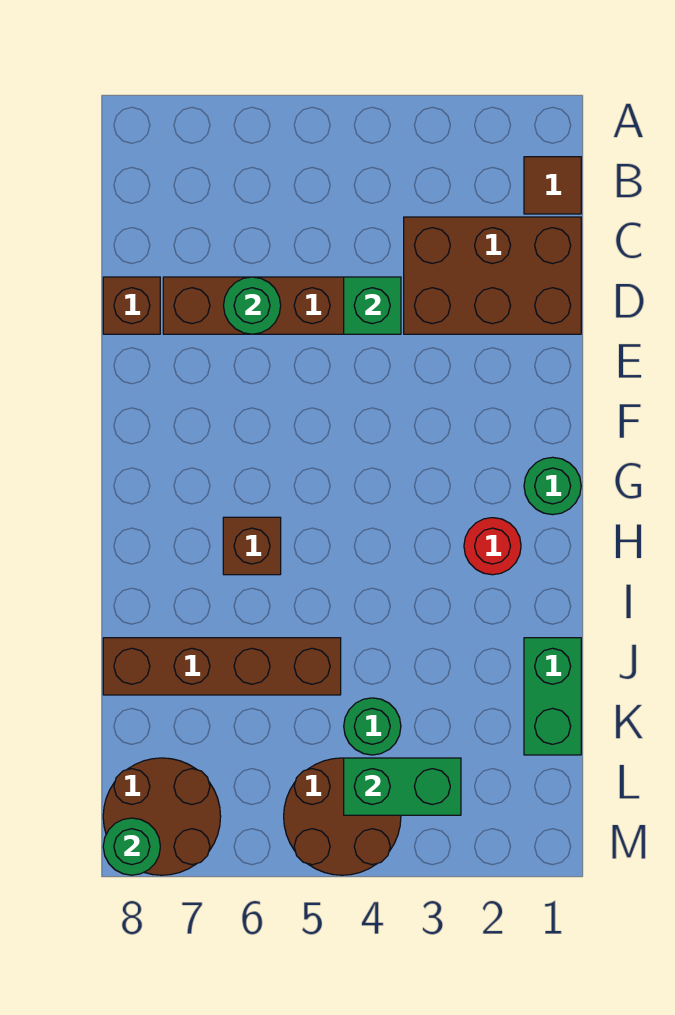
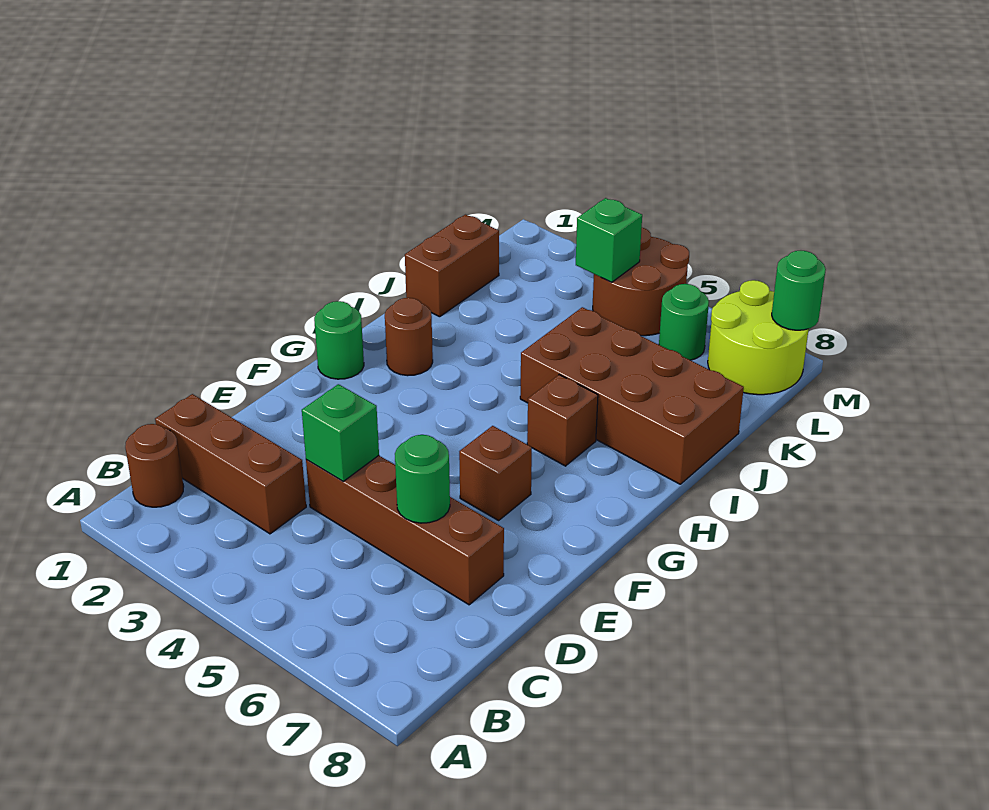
brown 1x1 tile [524,157,581,214] -> brown 1x1 round brick [125,424,184,507]
brown 2x3 brick [404,217,581,334] -> brown 1x3 brick [155,394,306,534]
brown 1x1 brick [103,277,160,334] -> brown 1x1 brick moved to [459,426,532,520]
red 1x1 round brick [464,518,521,575] -> brown 1x1 round brick [385,298,433,376]
green 1x2 brick [524,638,581,755] -> brown 1x2 brick [405,215,499,317]
brown 1x4 brick [103,638,341,695] -> brown 2x4 brick [520,307,744,484]
green 1x1 round brick [344,698,401,755] -> green 1x1 round brick moved to [659,284,709,360]
green 1x2 brick [344,758,461,815] -> green 1x1 brick [576,198,642,282]
brown 2x2 round brick [103,758,221,875] -> lime 2x2 round brick [708,280,809,395]

